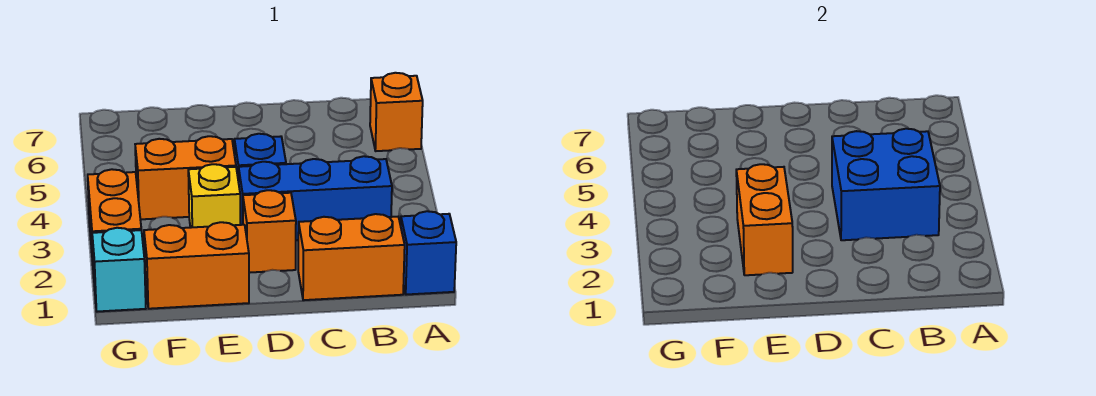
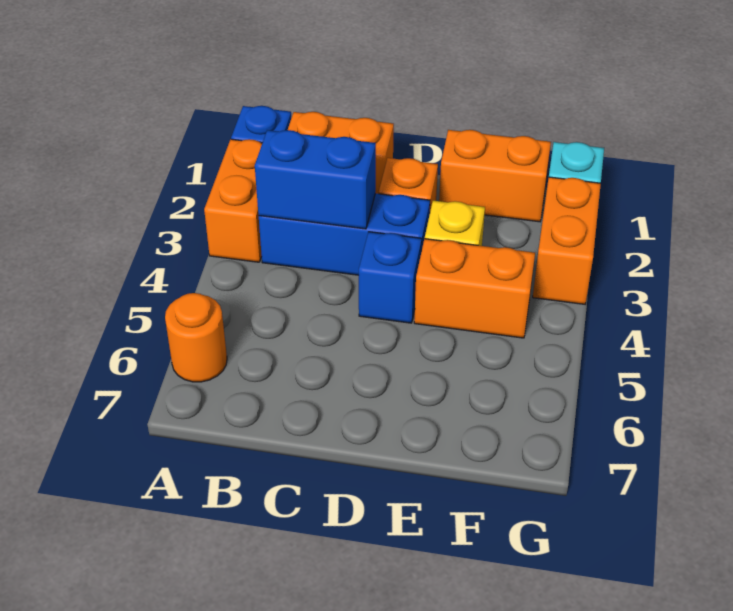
orange 1x1 brick [370,73,423,151] -> orange 1x1 round brick [165,293,227,382]
blue 2x2 brick [832,129,940,240] -> blue 1x2 brick [255,130,376,229]
orange 1x2 brick [736,164,793,275] -> orange 1x2 brick moved to [204,139,262,262]

